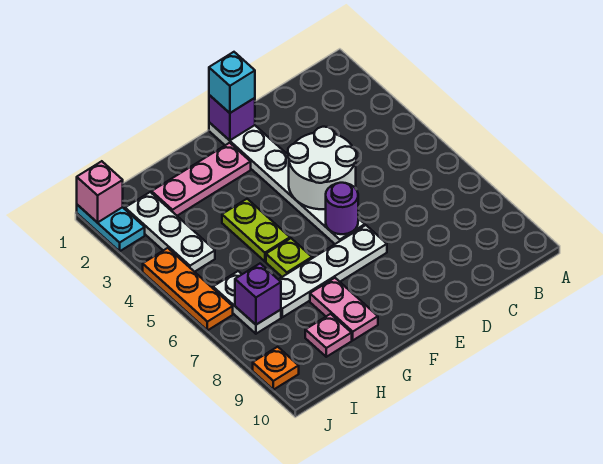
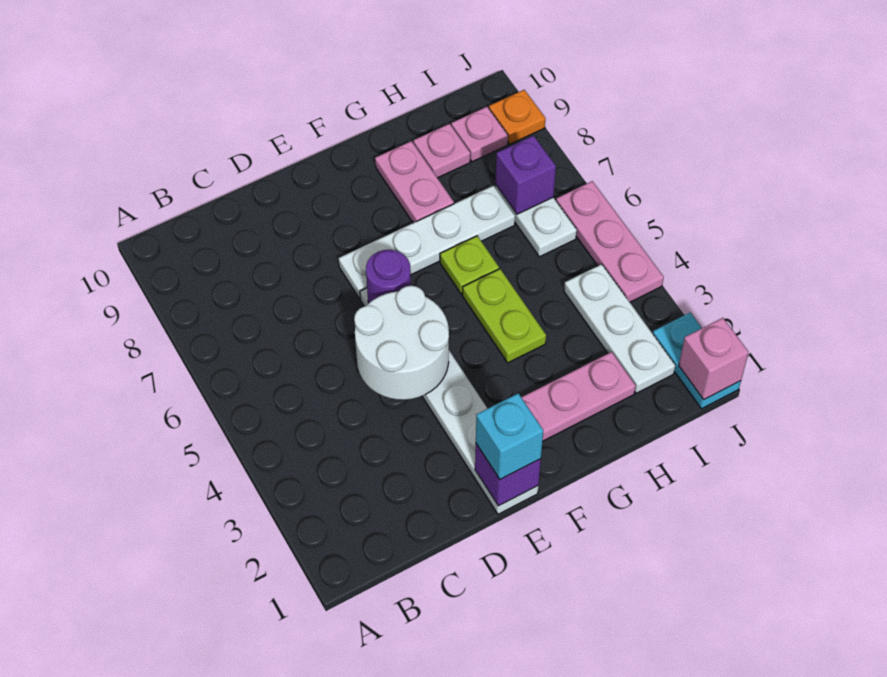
none -> pink 1x1 plate [451,107,508,162]
orange 1x3 plate [143,248,233,330] -> pink 1x3 plate [556,181,664,302]

